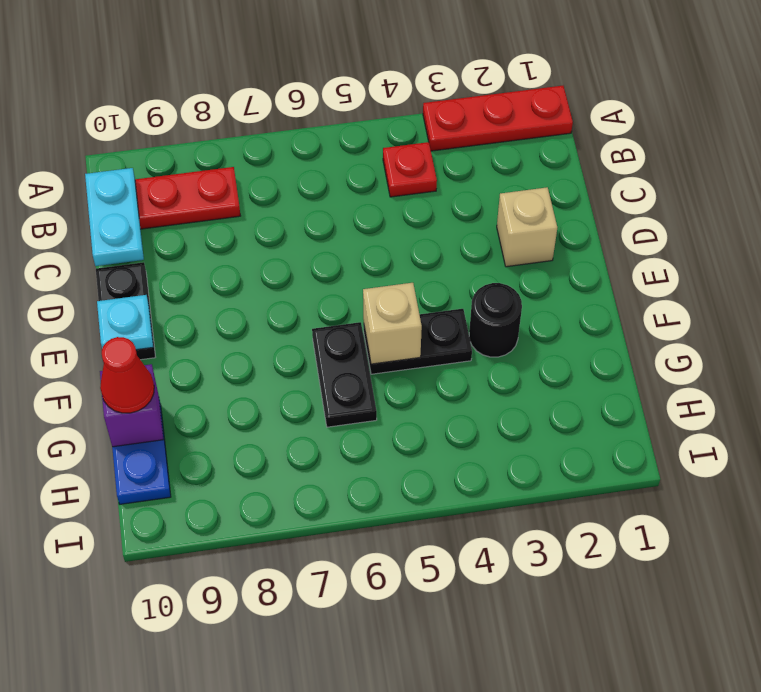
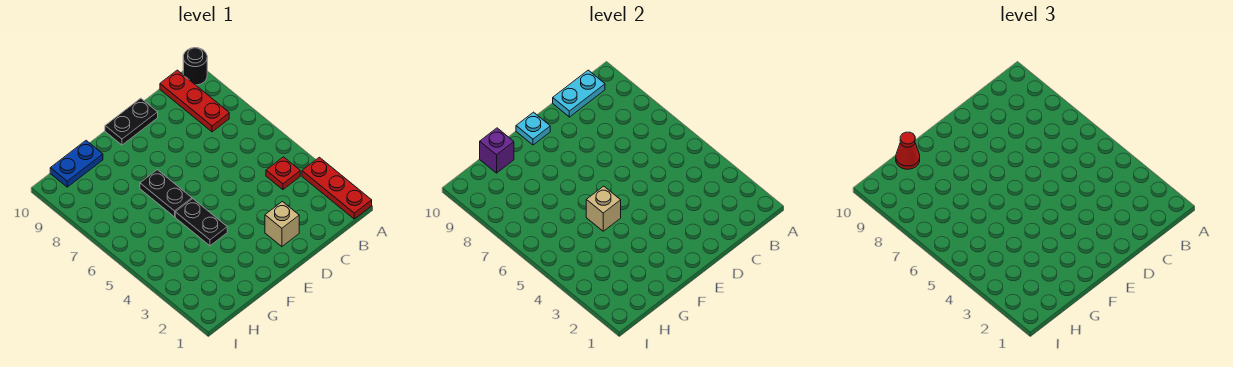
black 1x1 round brick [469,283,522,357] -> black 1x1 round brick moved to [183,48,207,85]
black 1x2 plate [312,322,377,427] -> black 1x2 plate turned to [140,170,192,217]

